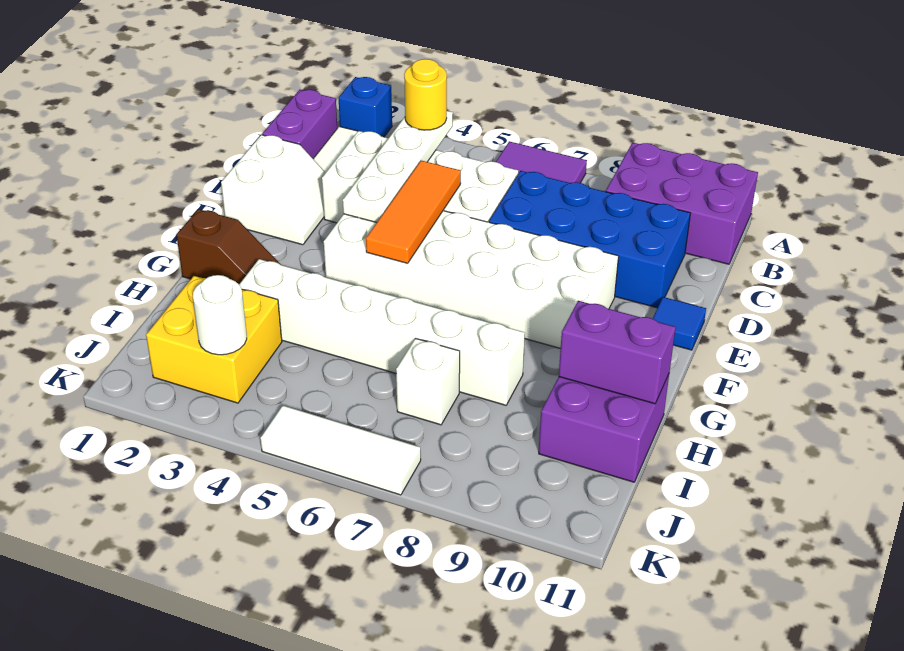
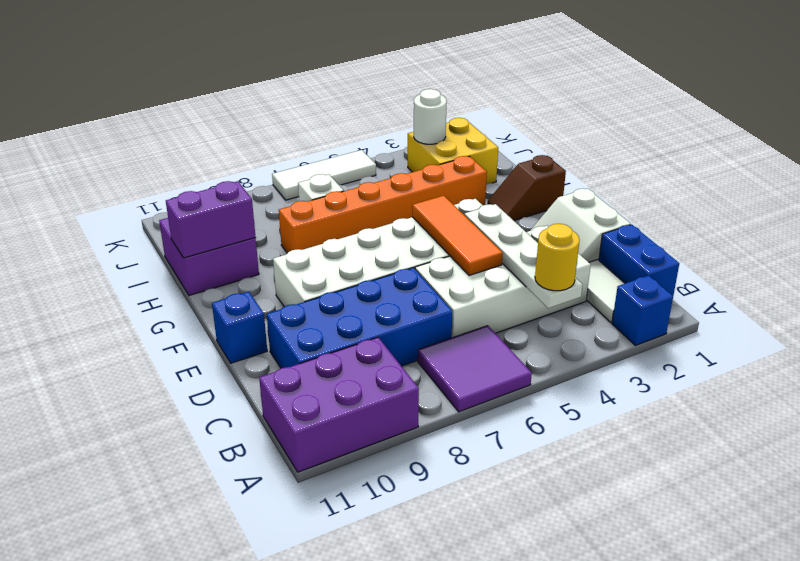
purple 1x2 brick [262,90,337,159] -> blue 1x2 brick [599,225,679,295]
blue 1x1 tile [653,297,706,350] -> blue 1x1 brick [212,292,267,363]
white 1x6 brick [239,259,525,405] -> orange 1x6 brick [279,156,487,253]

